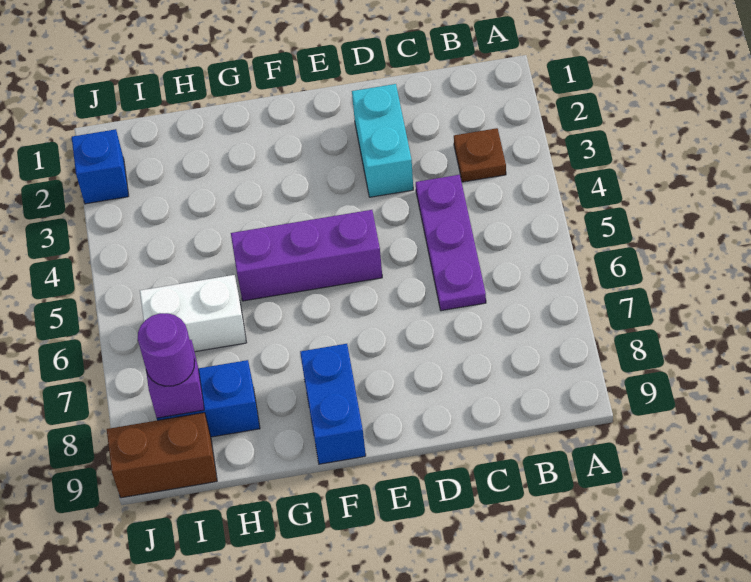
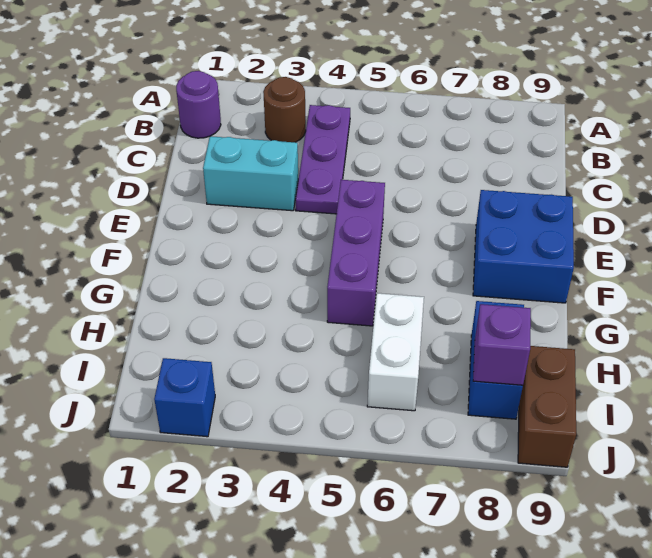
brown 1x1 plate [454,128,506,182] -> brown 1x1 round brick [263,77,306,142]
purple 1x3 plate [416,175,486,311] -> purple 1x3 plate turned to [296,105,350,214]
blue 1x2 brick [300,344,366,464] -> blue 2x2 brick [473,190,574,303]
purple 1x1 round brick [138,313,195,386] -> purple 1x1 round brick moved to [176,71,221,138]

